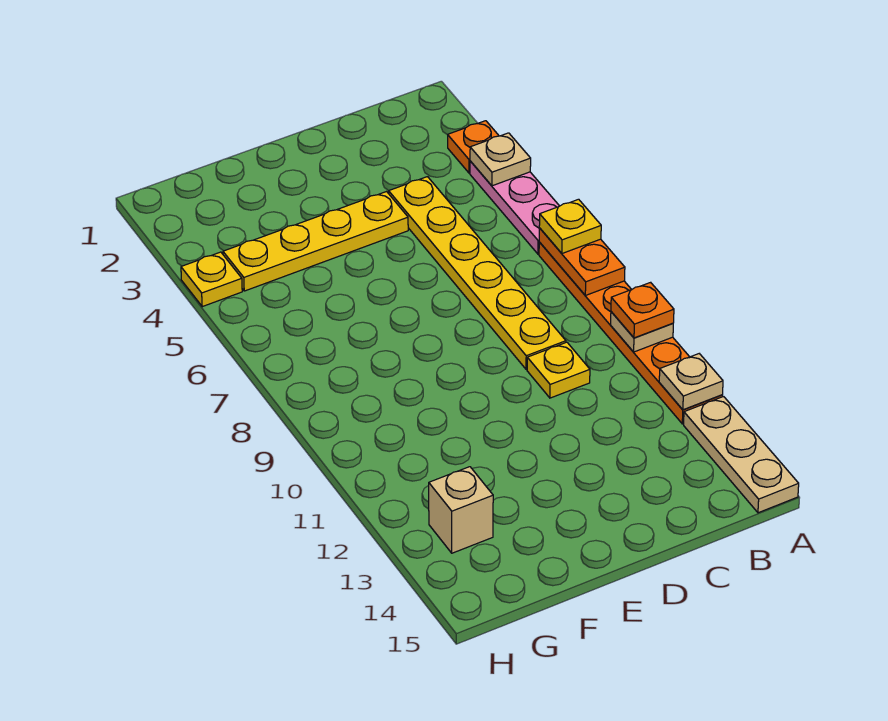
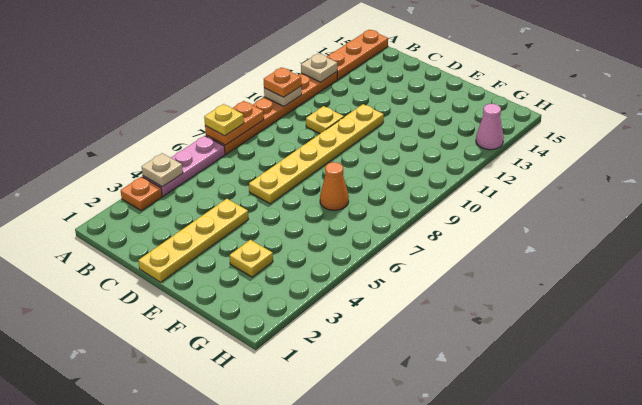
tan 1x3 plate [684,397,799,513] -> orange 1x3 plate [327,30,388,79]
yellow 1x6 plate [389,177,566,369] -> yellow 1x6 plate moved to [249,104,384,204]
yellow 1x4 plate [223,192,408,291] -> yellow 1x4 plate turned to [138,199,249,282]
none -> orange 1x1 cone [320,162,349,210]
tan 1x1 brick [429,467,493,553] -> none
yellow 1x1 plate [181,252,242,307] -> yellow 1x1 plate moved to [230,240,273,277]
none -> pink 1x1 cone [476,104,504,150]

